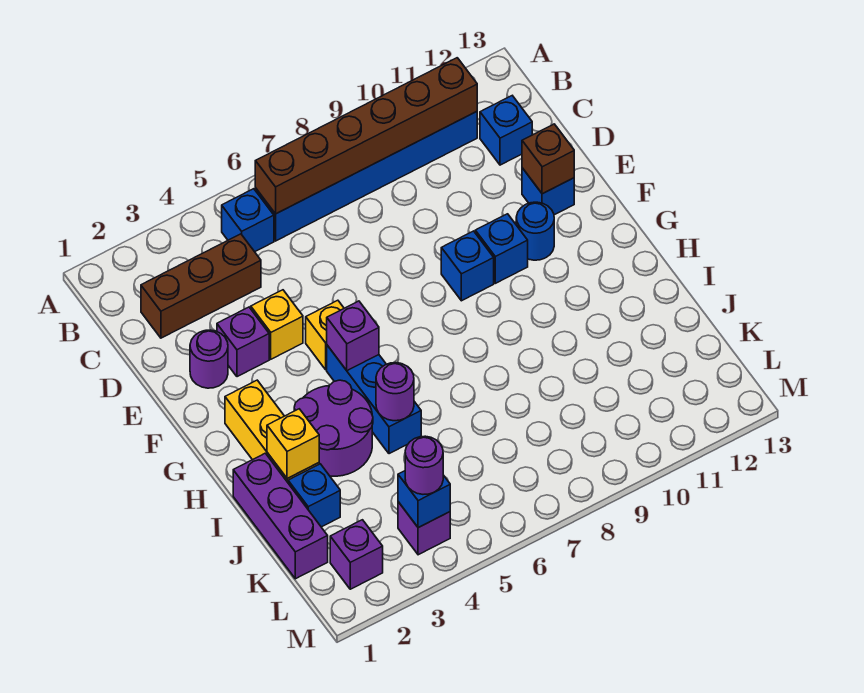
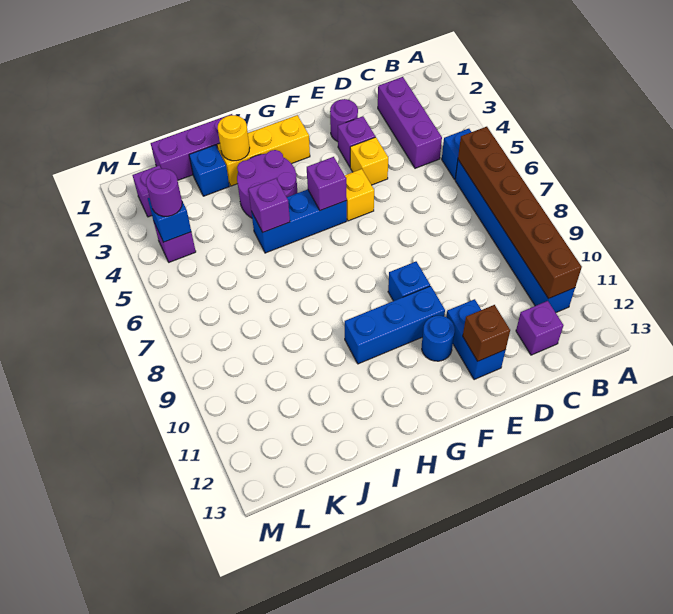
brown 1x3 brick [141,234,261,338] -> purple 1x3 brick [378,77,442,168]
blue 1x1 brick [480,96,532,165] -> purple 1x1 brick [516,301,563,355]
blue 1x1 brick [522,168,574,215] -> blue 1x2 brick [446,299,506,380]
blue 1x1 brick [475,214,528,283] -> blue 1x3 brick [345,286,445,364]
yellow 1x1 brick [267,409,319,479] -> yellow 1x1 round brick [218,115,250,161]
purple 1x1 round brick [376,363,414,421] -> purple 1x1 brick [248,178,290,232]

